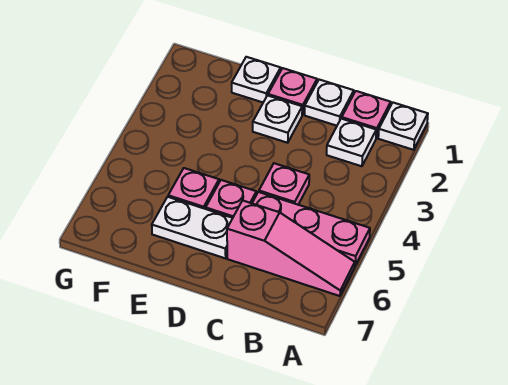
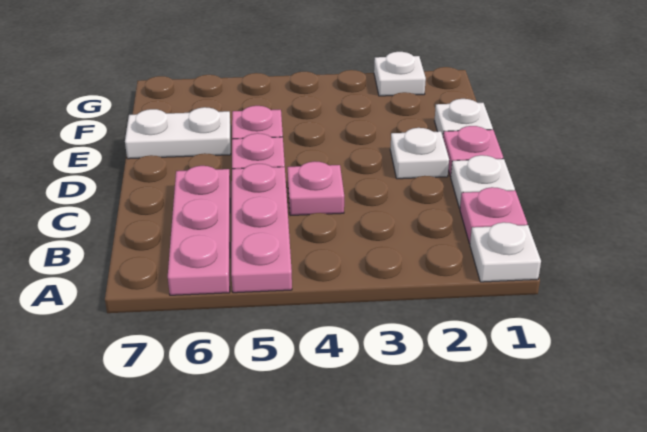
pink 1x3 slope [227,200,355,296] -> pink 1x3 plate [168,166,230,295]
white 1x1 plate [327,119,376,166] -> white 1x1 plate moved to [374,52,426,96]
white 1x2 plate [152,197,233,258] -> white 1x2 plate turned to [125,107,231,159]

